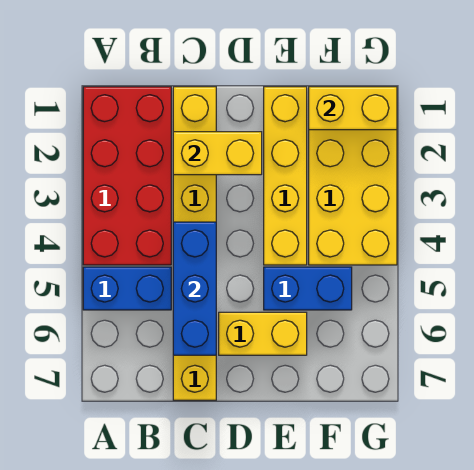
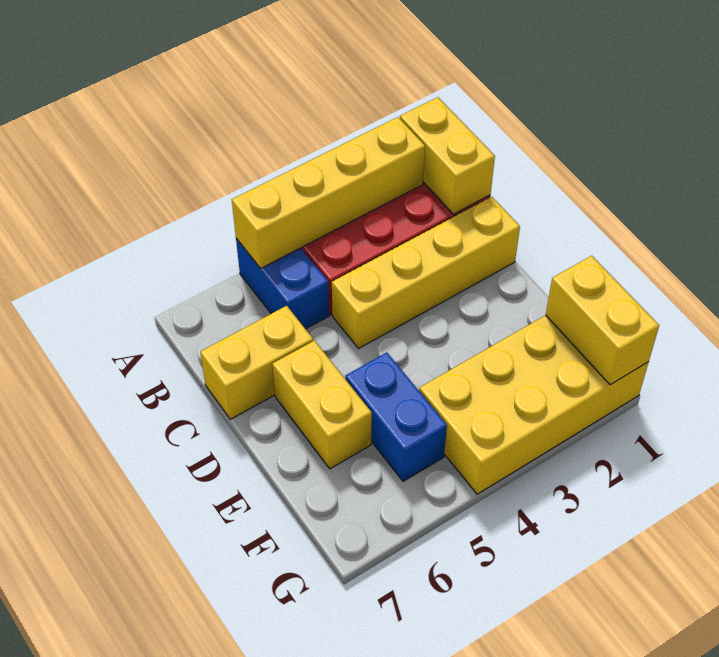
yellow 1x2 brick [173,132,262,175] -> yellow 1x2 brick moved to [400,97,495,214]
blue 1x3 brick [173,222,216,355] -> none
yellow 1x4 brick [264,87,307,265] -> yellow 1x4 brick moved to [232,117,425,268]

